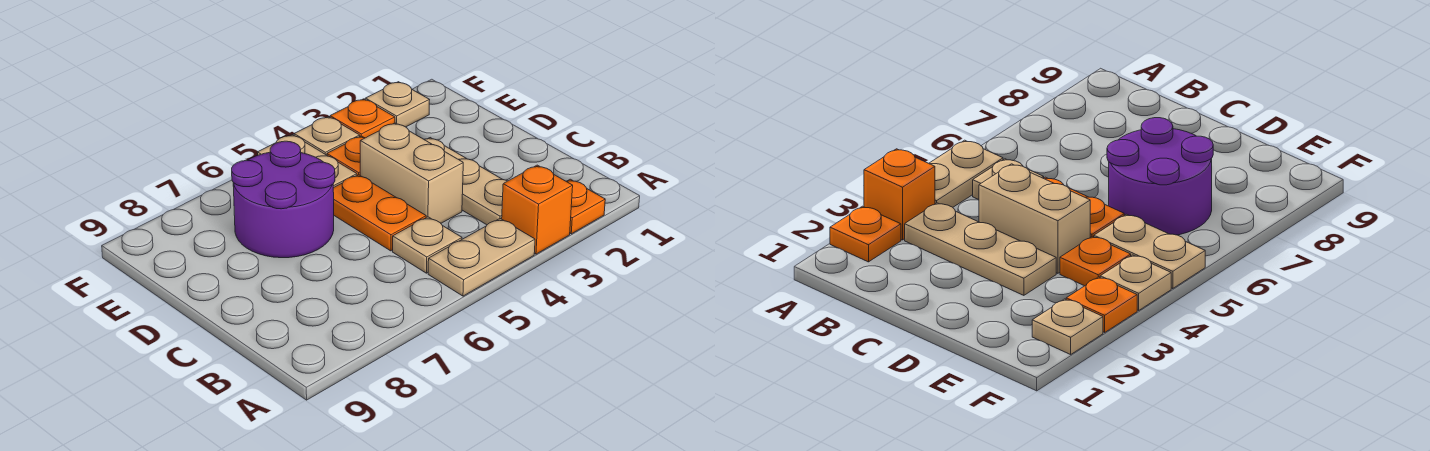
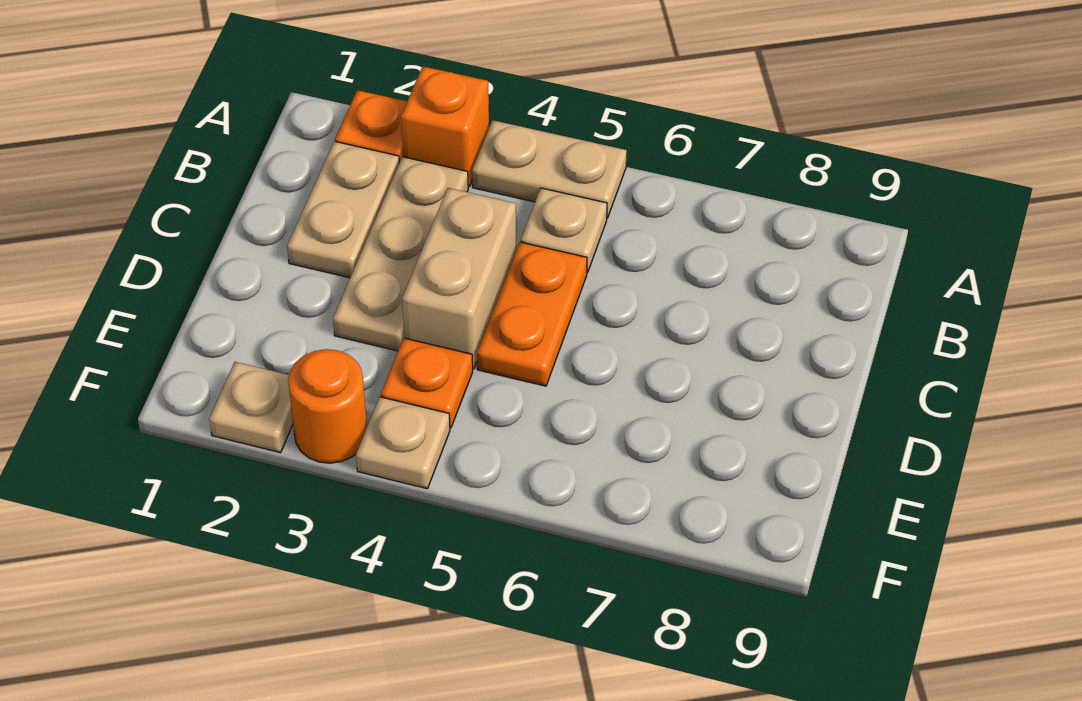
purple 2x2 round brick [232,141,335,258] -> none
tan 1x2 plate [257,135,357,188] -> tan 1x2 plate moved to [287,141,399,278]
orange 1x1 plate [330,99,395,138] -> orange 1x1 round brick [288,349,367,463]

